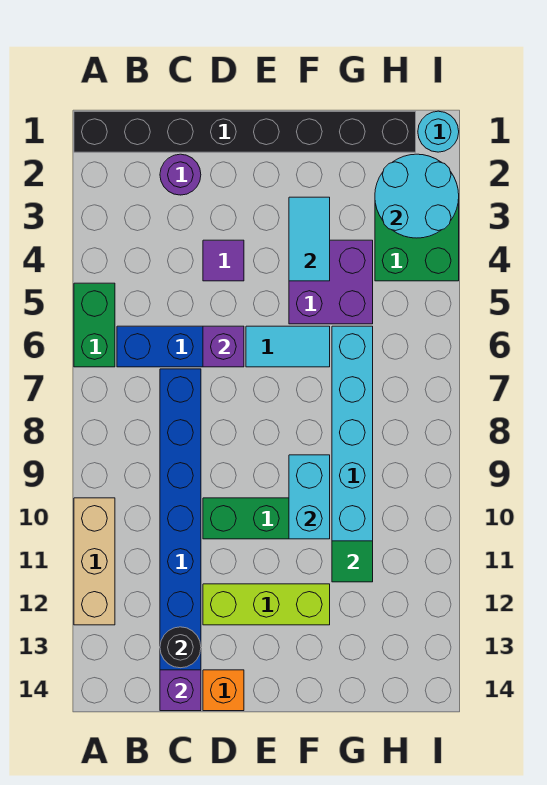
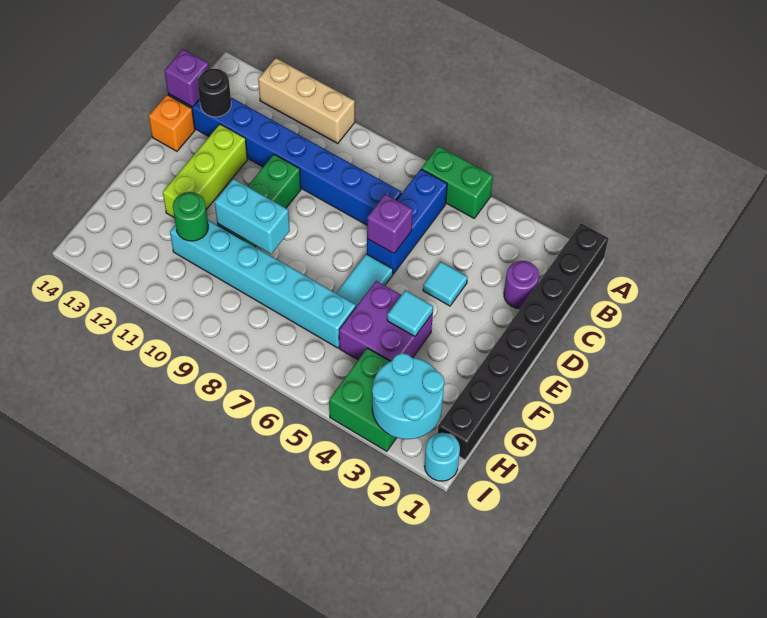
purple 1x1 tile [203,240,244,281] -> cyan 1x1 tile [423,262,468,306]
cyan 1x2 tile [289,197,330,281] -> cyan 1x1 tile [387,290,433,337]
green 1x1 tile [332,541,373,582] -> green 1x1 round brick [173,192,208,241]

